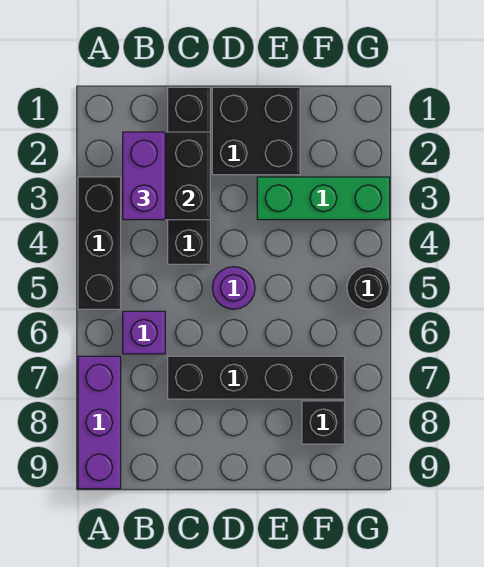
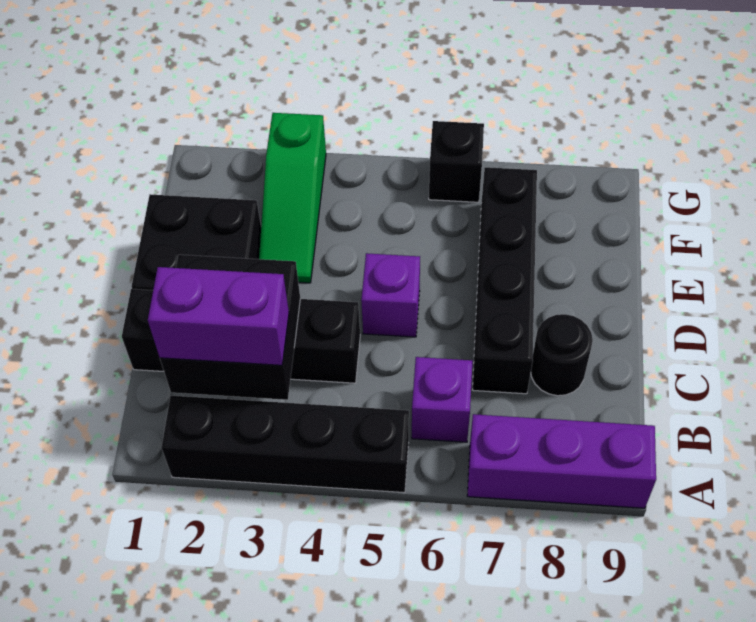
black 1x3 brick [78,177,121,309] -> black 1x4 brick [161,396,409,493]
purple 1x1 round brick [212,267,255,309] -> purple 1x1 brick [361,253,420,337]
green 1x3 brick [257,177,390,220] -> green 1x3 slope [259,113,326,283]
black 1x1 brick [302,401,345,444] -> black 1x1 brick moved to [429,121,484,202]
black 1x1 round brick [347,267,390,309] -> black 1x1 round brick moved to [531,314,593,396]

